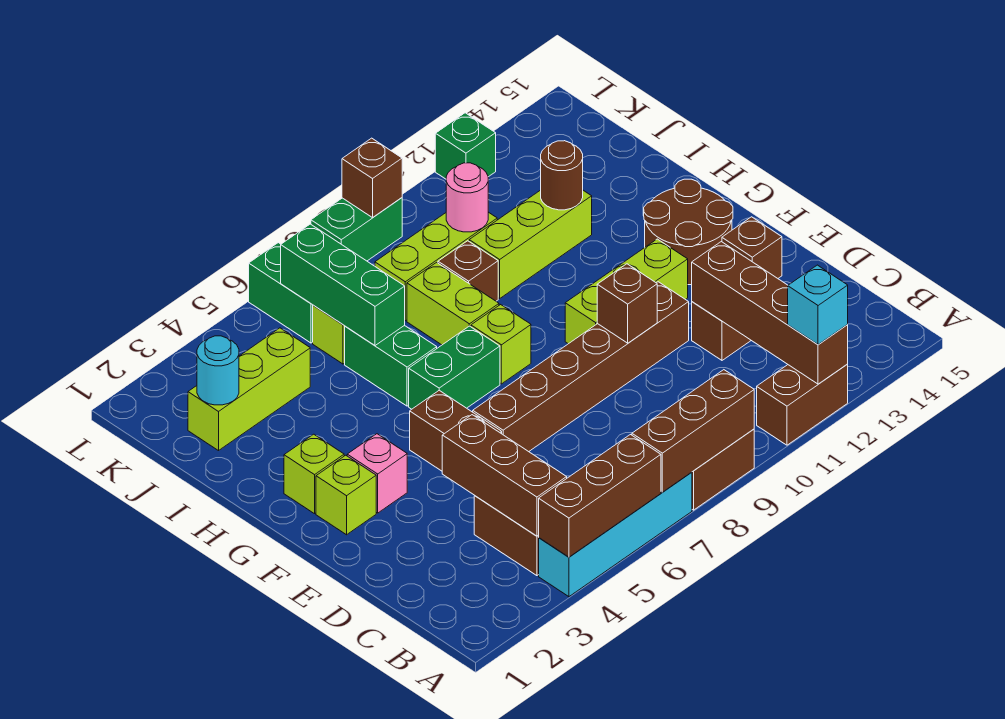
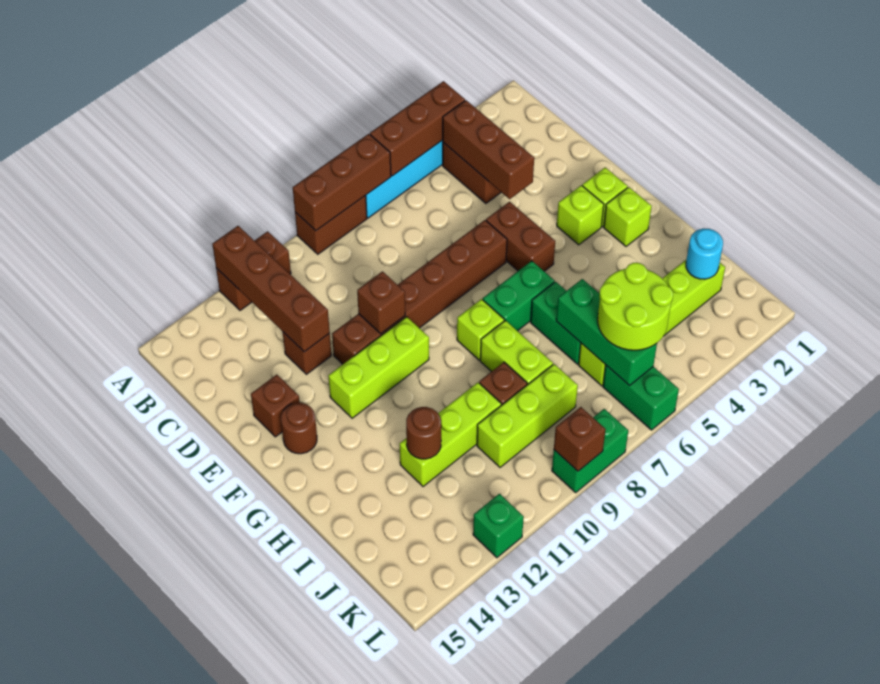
cyan 1x1 brick [788,265,848,345] -> none
pink 1x1 brick [347,434,407,513] -> lime 1x1 brick [557,185,604,245]
brown 2x2 round brick [644,179,733,285] -> brown 1x1 round brick [281,403,317,454]
none -> lime 2x2 round brick [598,263,673,350]
pink 1x1 round brick [446,163,488,232] -> none

